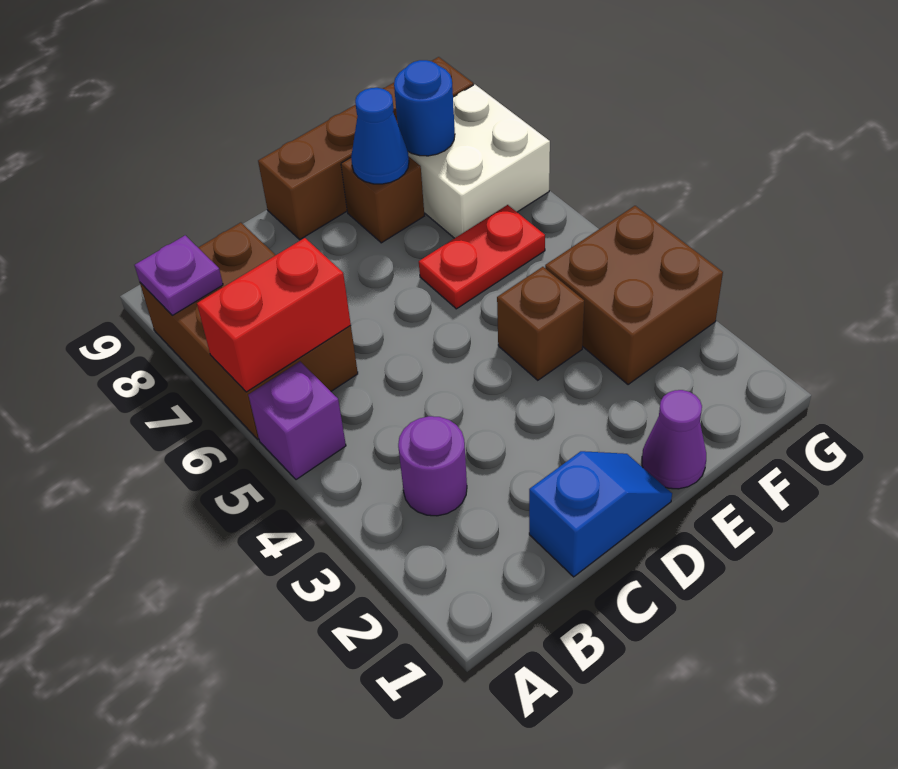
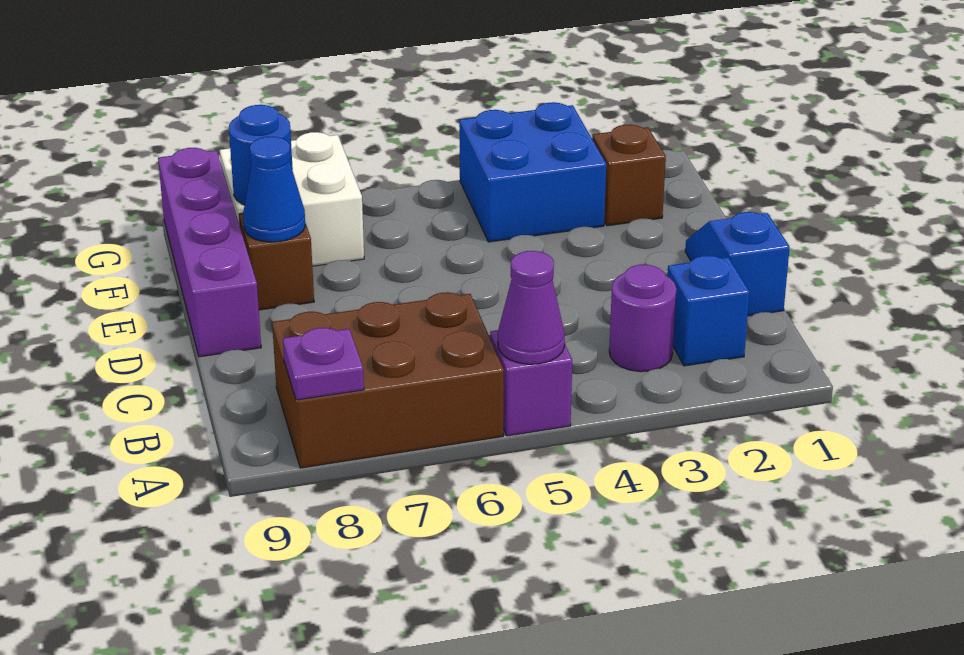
red 1x2 brick [197,238,351,392] -> none
none -> blue 1x1 brick [667,256,750,366]
brown 1x4 brick [258,57,473,239] -> purple 1x4 brick [158,148,261,357]
purple 1x1 cone [642,390,706,489] -> purple 1x1 cone moved to [498,251,565,364]
brown 1x1 brick [497,267,584,380] -> brown 1x1 brick moved to [592,124,666,226]
red 1x2 plate [419,205,545,309] -> none
brown 2x2 brick [545,206,723,385] -> blue 2x2 brick [459,102,606,242]

